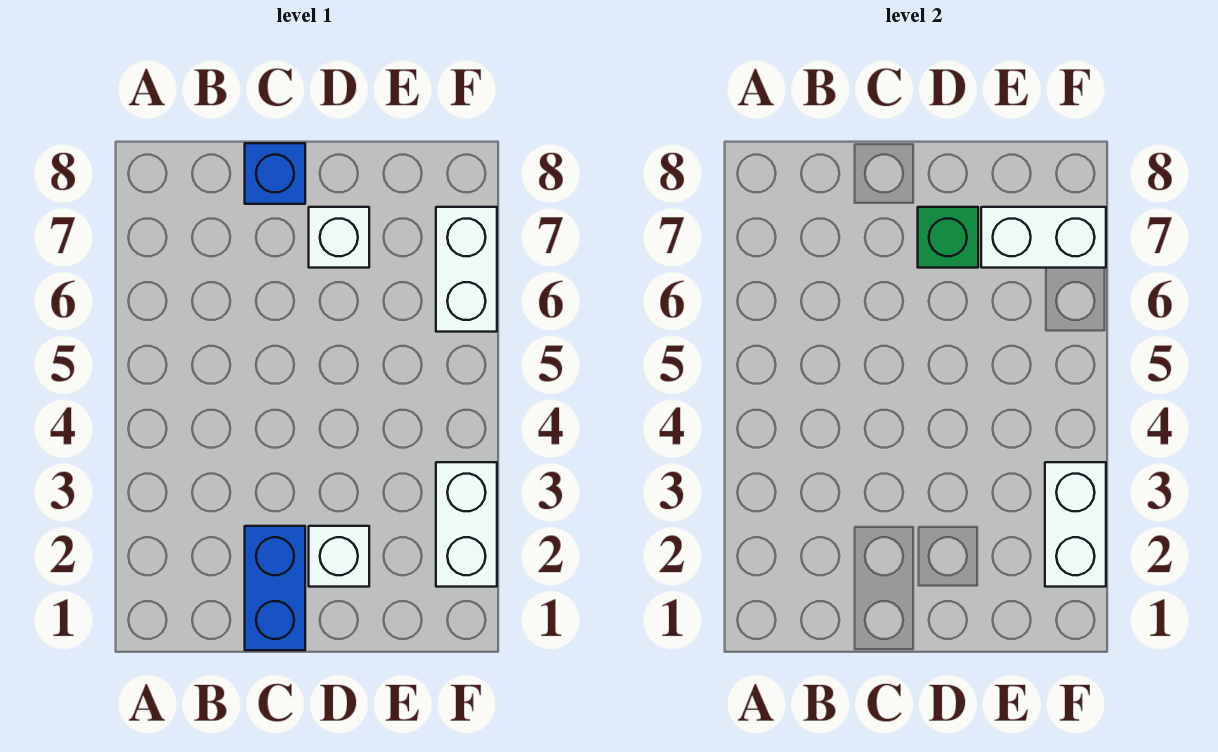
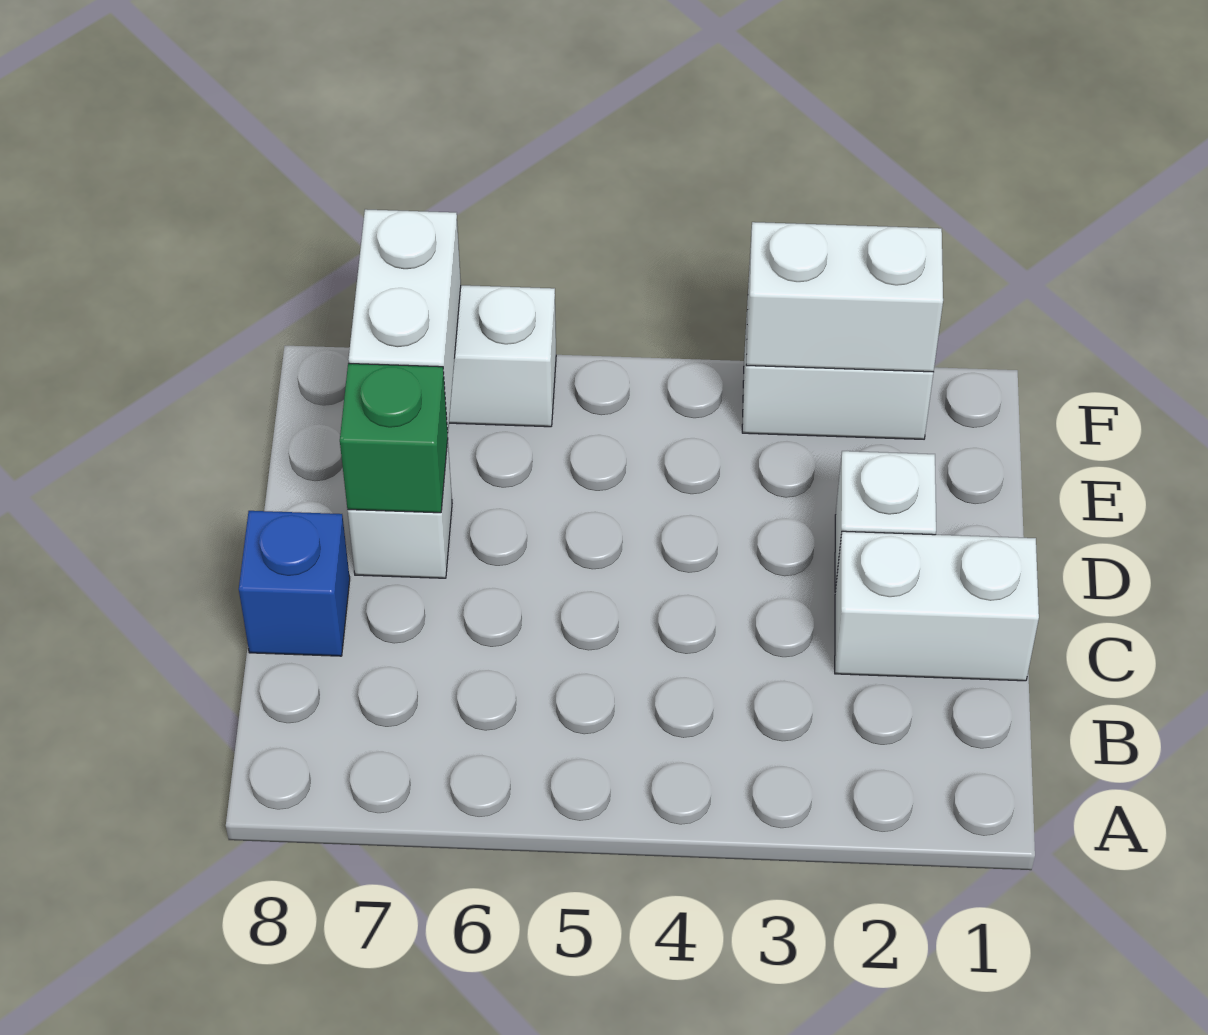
blue 1x2 brick [245,526,305,650] -> white 1x2 brick [835,531,1039,681]

